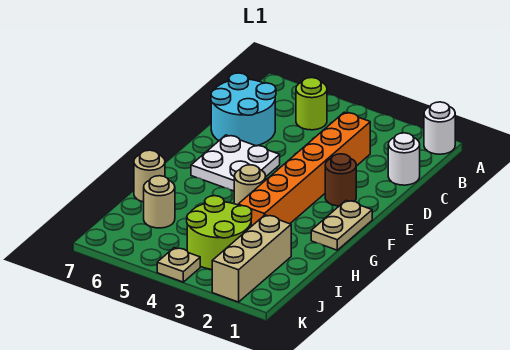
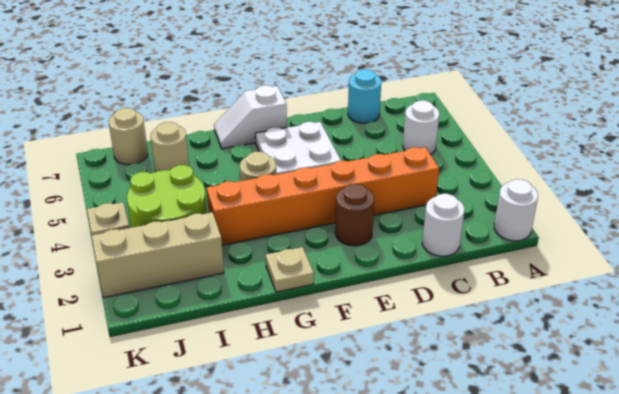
lime 1x1 round brick [296,78,327,130] -> white 1x1 round brick [403,100,439,155]
cyan 2x2 round brick [211,73,276,146] -> cyan 1x1 round brick [348,69,381,123]
tan 1x2 plate [311,200,372,250] -> tan 1x1 plate [265,247,314,292]
none -> white 1x2 slope [214,85,287,149]
tan 1x1 round brick [134,150,165,202] -> tan 1x1 round brick moved to [109,108,148,165]

